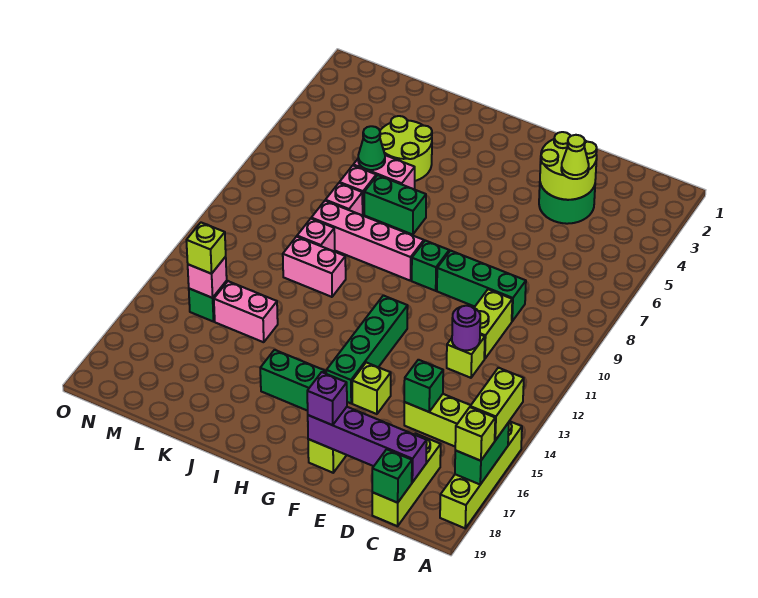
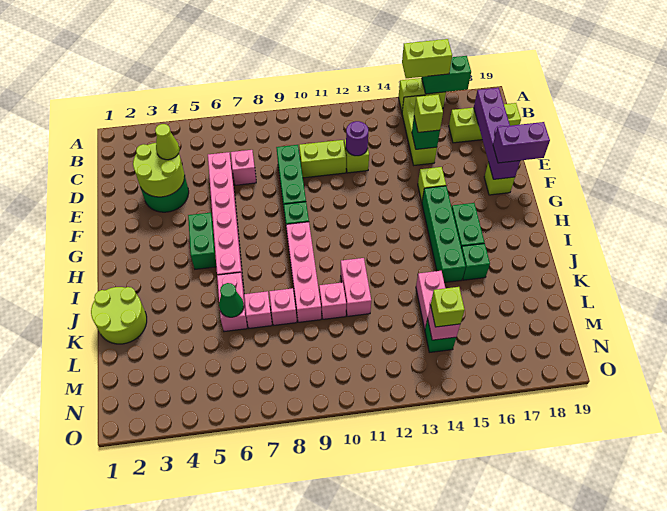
lime 1x4 brick [440,421,522,528] -> lime 1x2 brick [398,78,446,111]
lime 1x1 brick [455,407,495,461] -> lime 1x1 brick moved to [414,95,443,132]
green 1x1 brick [372,449,412,503] -> green 1x1 brick moved to [461,244,490,280]
none -> pink 1x6 brick [208,152,243,281]
none -> pink 1x1 brick [231,150,256,185]
purple 1x1 brick [307,372,347,425] -> purple 1x2 brick [493,122,550,163]
green 1x4 brick [326,295,408,403] -> green 1x4 brick turned to [422,186,466,283]
green 1x2 brick [364,175,426,235] -> green 1x2 brick moved to [188,213,216,269]
lime 2x2 round brick [380,116,432,181] -> lime 2x2 round brick moved to [91,287,147,344]

